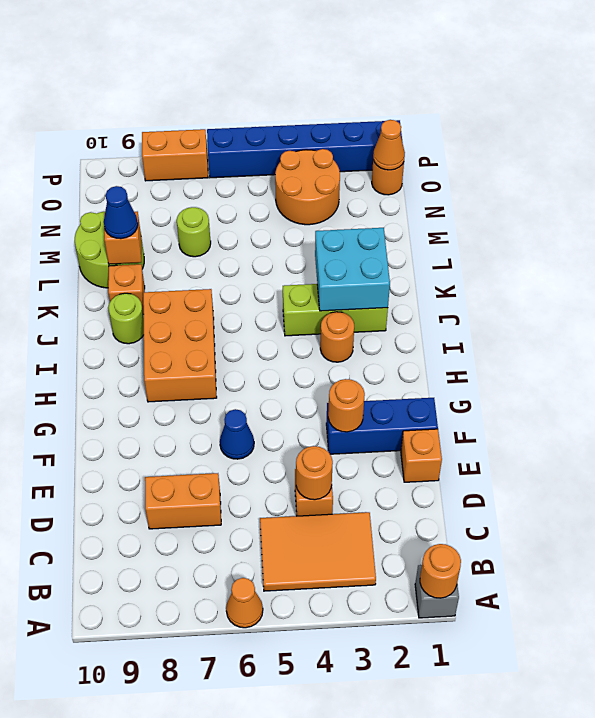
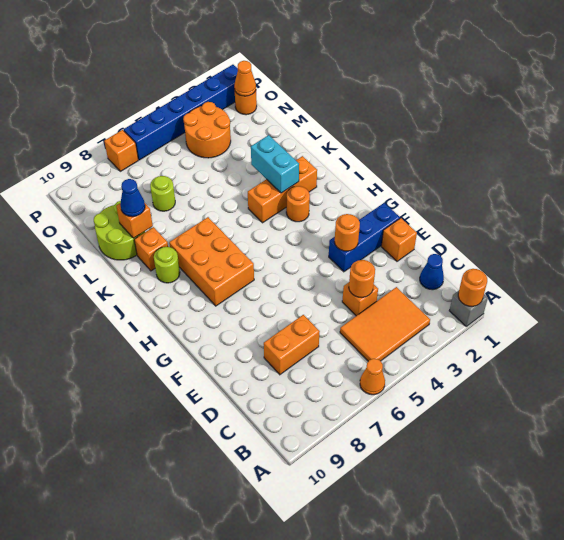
blue 1x1 cone [220,409,254,459] -> blue 1x1 cone moved to [420,254,444,290]
lime 1x3 brick [283,284,388,336] -> orange 1x3 brick [248,156,317,223]
cyan 2x2 brick [315,228,390,311] -> cyan 1x2 brick [251,135,299,193]
orange 1x2 brick [142,129,208,181] -> orange 1x1 brick [104,130,138,171]

